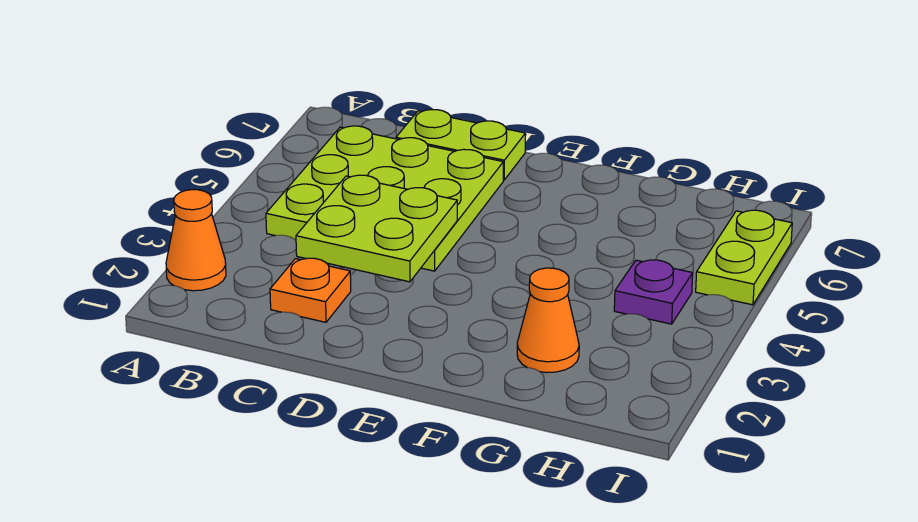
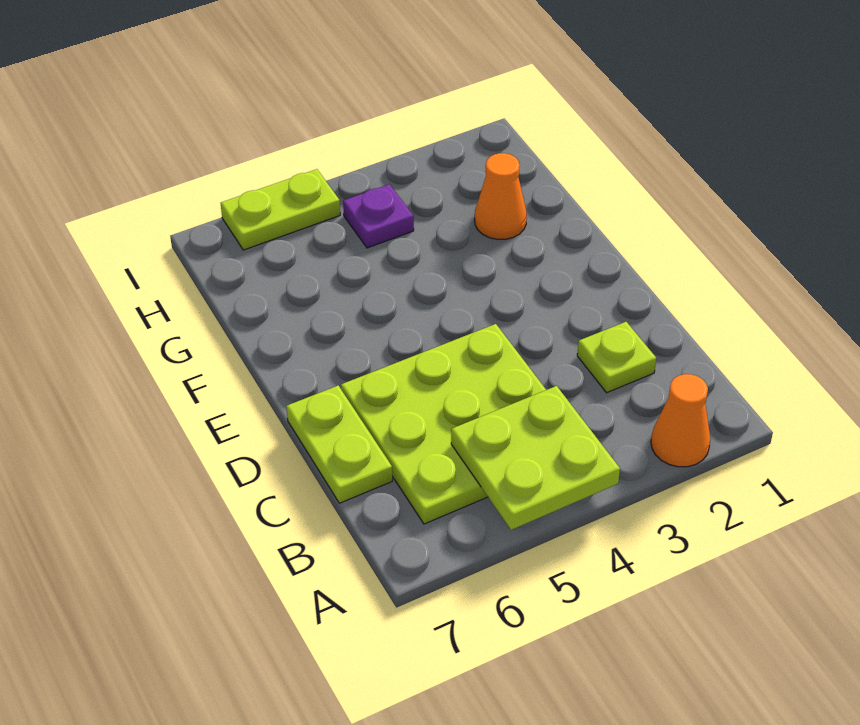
orange 1x1 plate [270,258,351,322] -> lime 1x1 plate [577,322,656,393]
lime 2x2 plate [296,175,457,282] -> lime 2x2 plate moved to [451,386,620,530]

